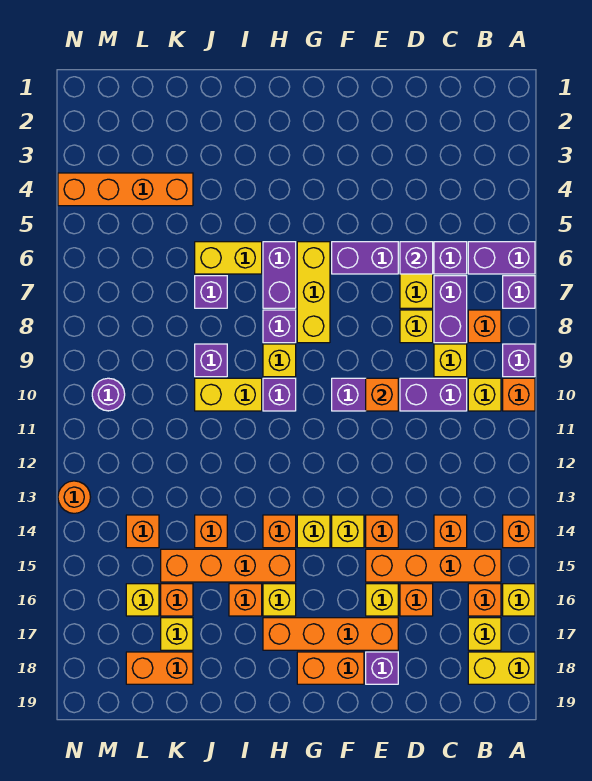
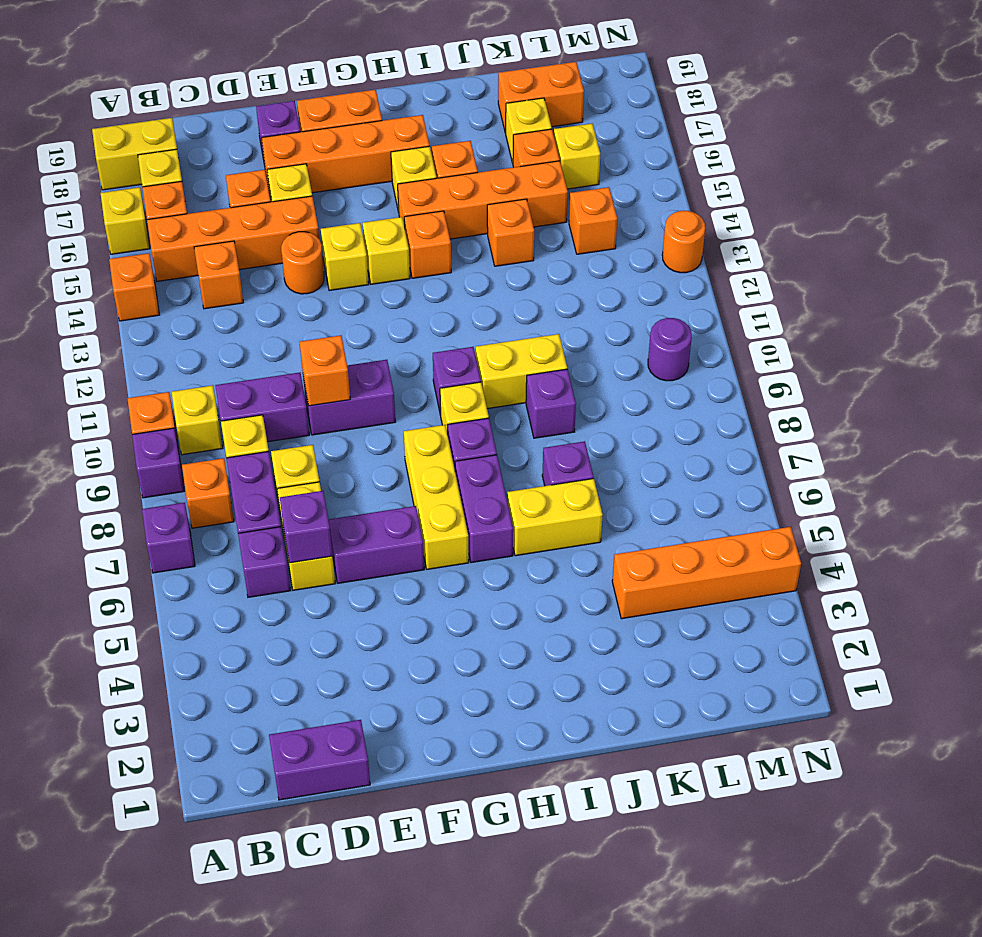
purple 1x2 brick [468,242,535,274] -> purple 1x2 brick moved to [269,720,370,800]
orange 1x1 brick [366,515,398,548] -> orange 1x1 round brick [281,232,324,294]

